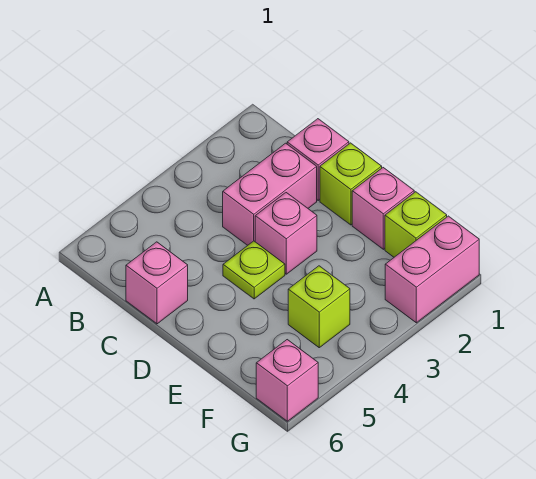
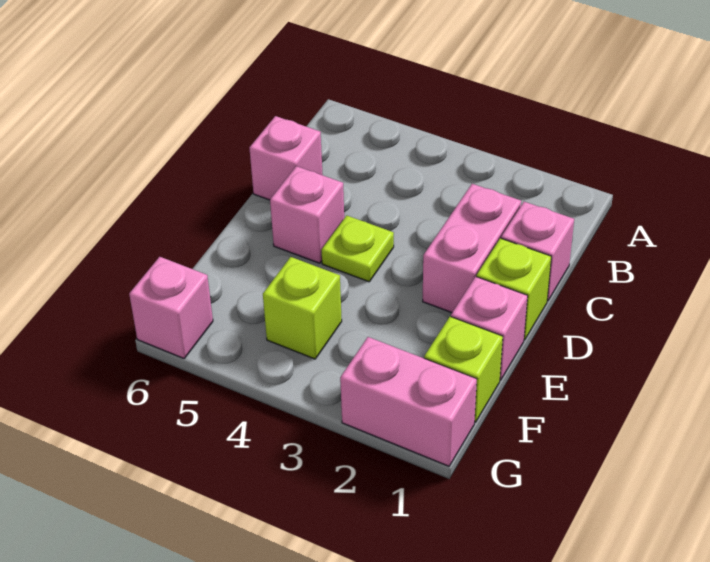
pink 1x2 brick [223,143,317,245] -> pink 1x2 brick turned to [423,184,521,313]
pink 1x1 brick [255,193,317,274] -> pink 1x1 brick moved to [270,166,344,263]

